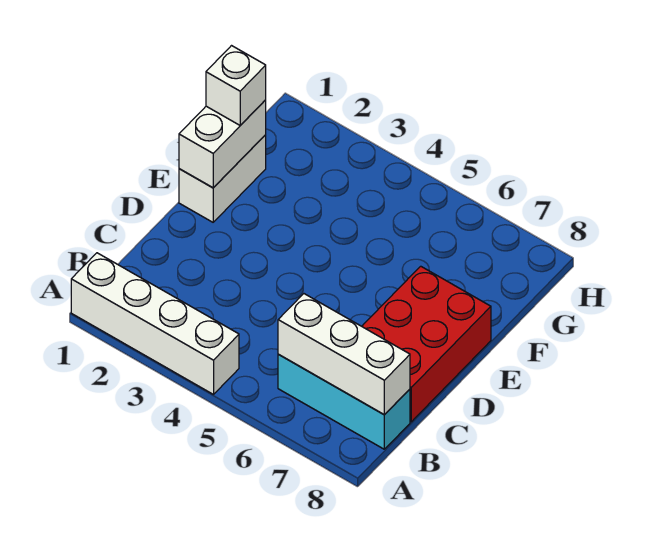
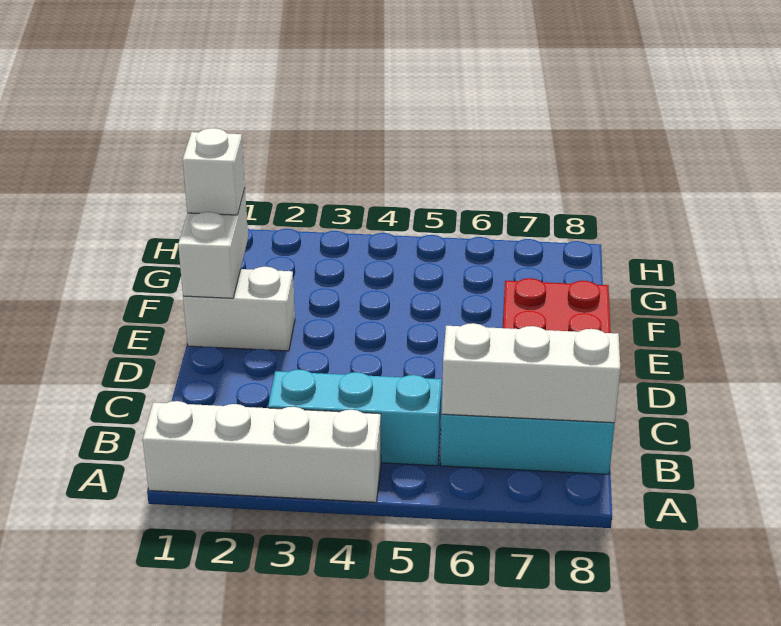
none -> cyan 1x3 brick [268,370,442,466]
white 1x2 brick [179,135,266,222] -> white 1x2 brick turned to [183,267,295,351]

